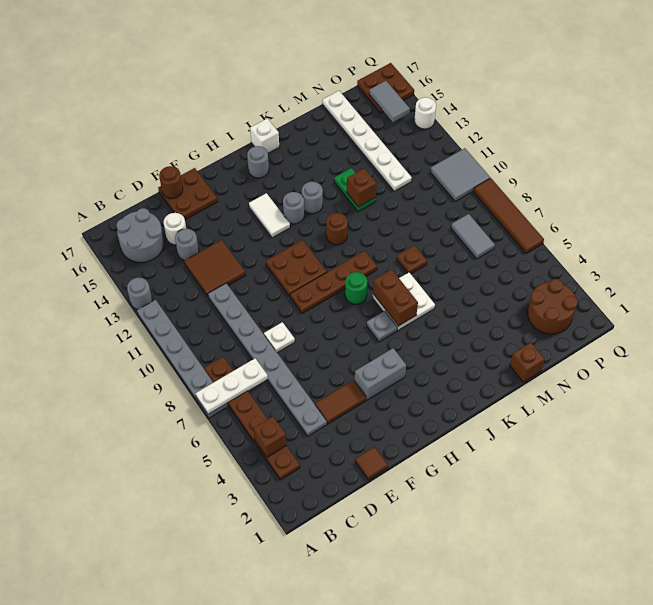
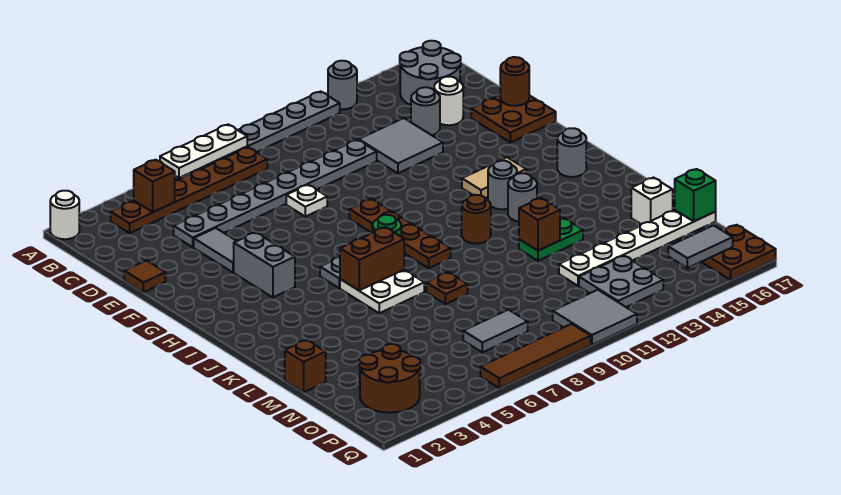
white 1x3 plate [196,358,268,414] -> white 1x3 plate turned to [160,124,247,178]
brown 2x2 tile [184,240,245,296] -> grey 2x2 tile [359,118,443,173]
brown 1x2 tile [315,380,366,424] -> grey 1x2 tile [194,228,236,272]
brown 2x2 plate [266,240,327,297] -> none
white 1x2 tile [249,193,290,238] -> tan 1x2 tile [462,157,526,198]
white 1x1 brick [250,118,279,153] -> white 1x1 brick moved to [631,178,673,224]
none -> green 1x1 brick [675,169,716,221]
none -> grey 2x2 plate [579,256,663,307]
white 1x1 round brick [414,97,436,129] -> white 1x1 round brick moved to [50,191,79,239]

